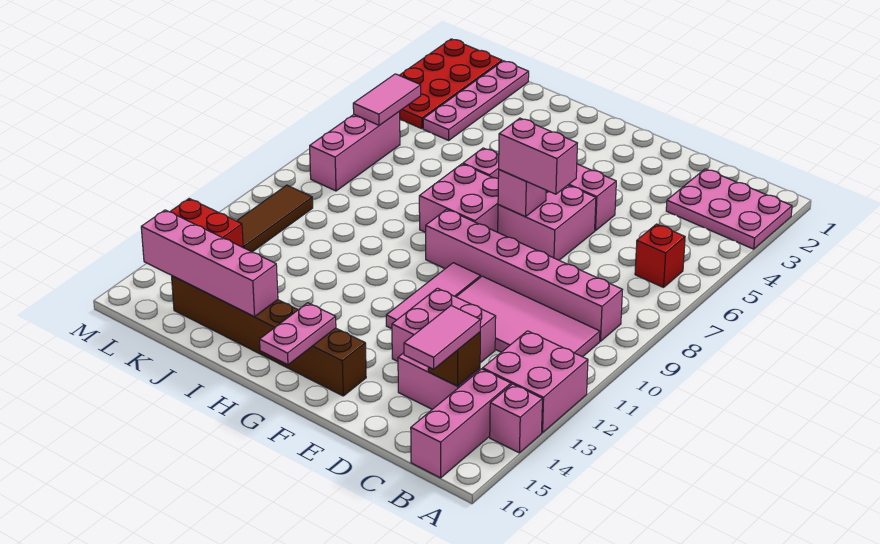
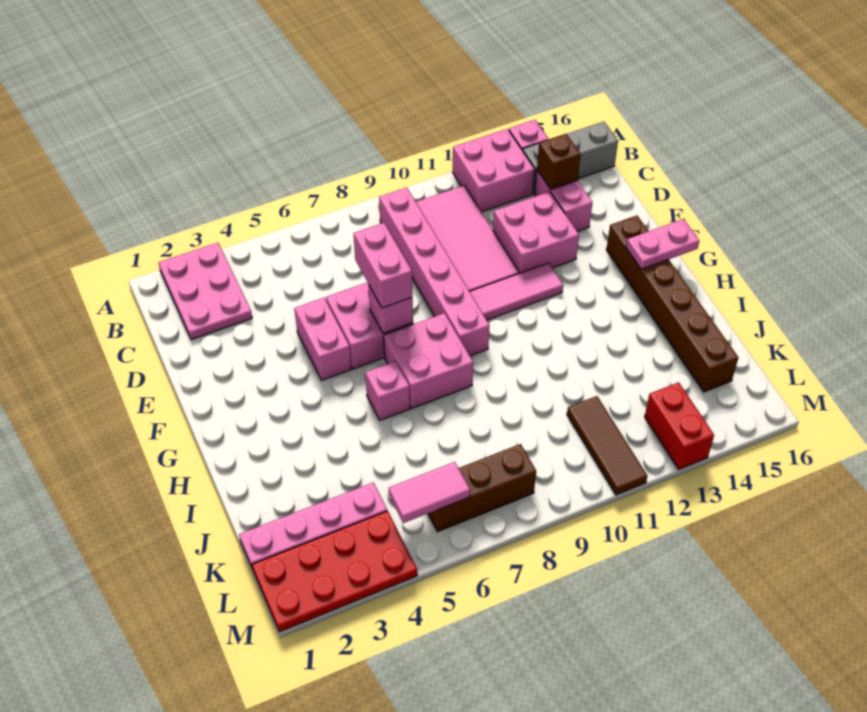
red 1x1 brick [635,224,685,287] -> none
pink 1x3 brick [411,369,511,478] -> grey 1x3 brick [523,122,618,194]
pink 1x2 tile [404,306,481,369] -> none
pink 1x4 brick [141,210,278,317] -> none
pink 1x3 brick [310,112,400,191] -> brown 1x3 brick [428,444,536,532]
brown 1x3 tile [237,185,313,252] -> brown 1x3 tile turned to [567,396,647,495]

